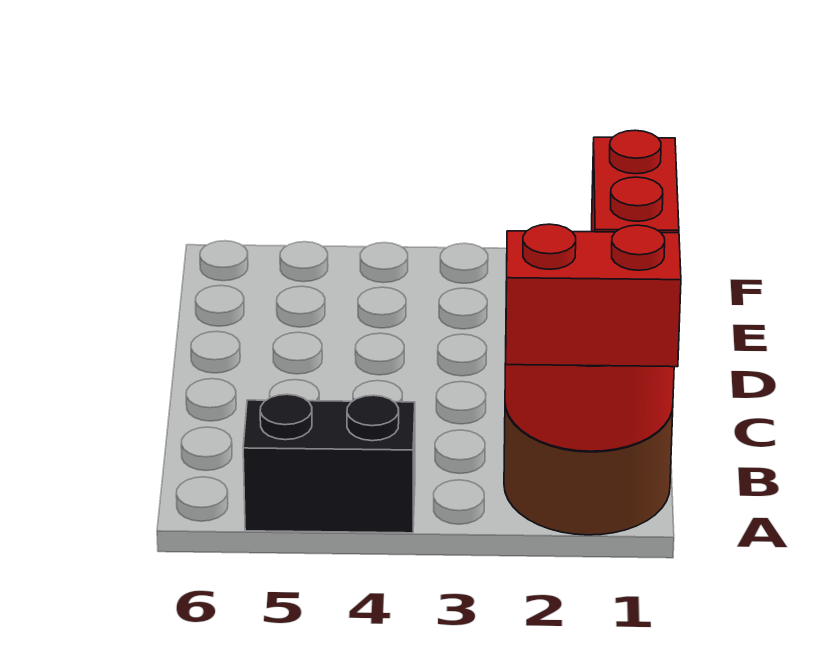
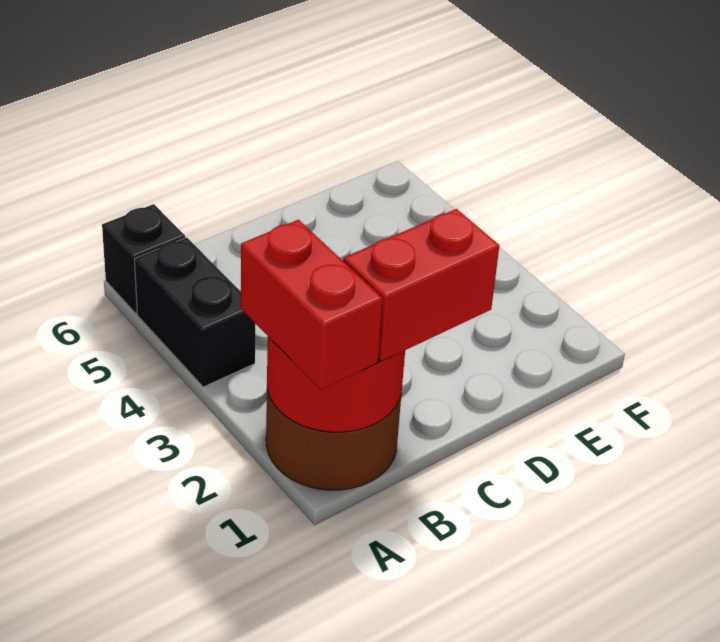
none -> black 1x1 brick [102,204,185,314]

